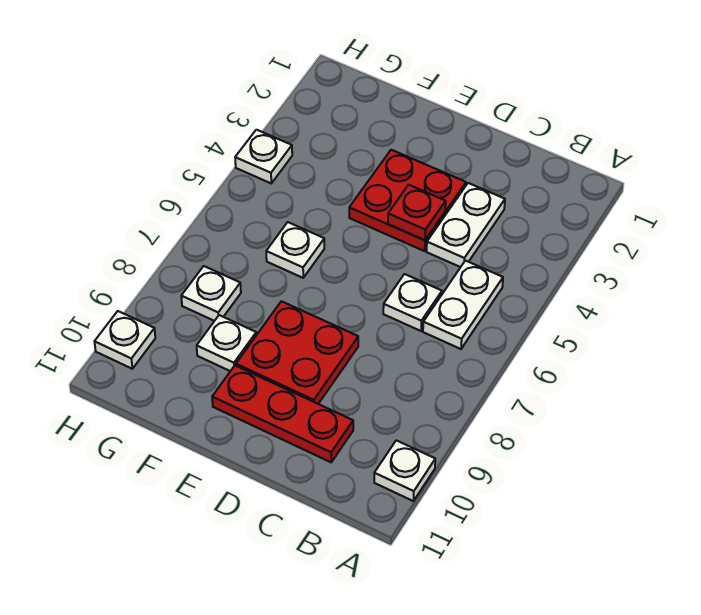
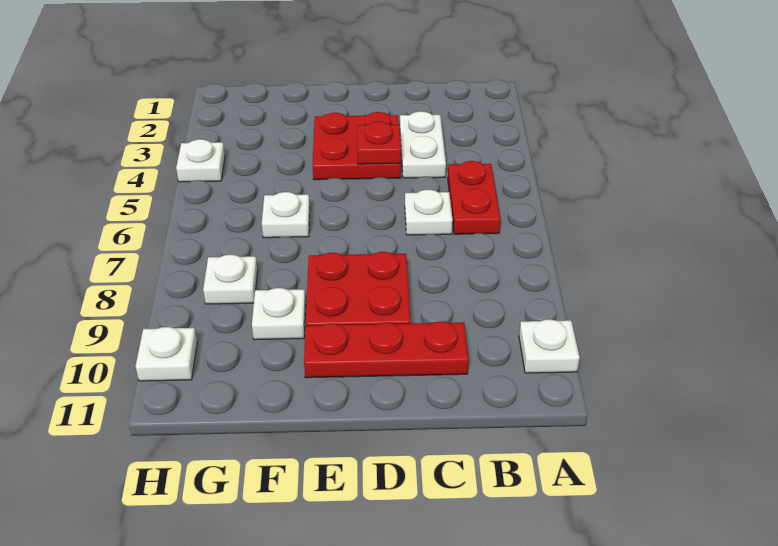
white 1x2 plate [423,261,503,349] -> red 1x2 plate [448,161,501,234]

